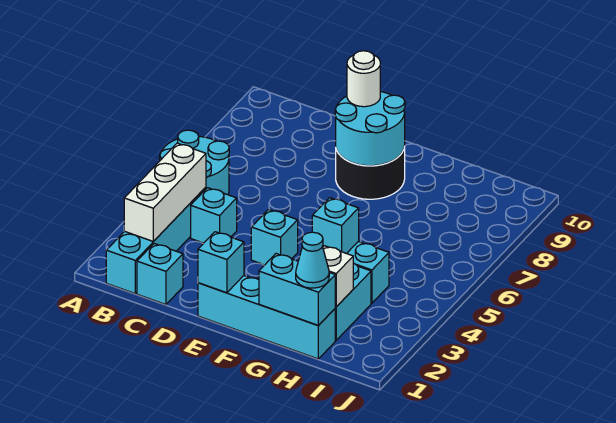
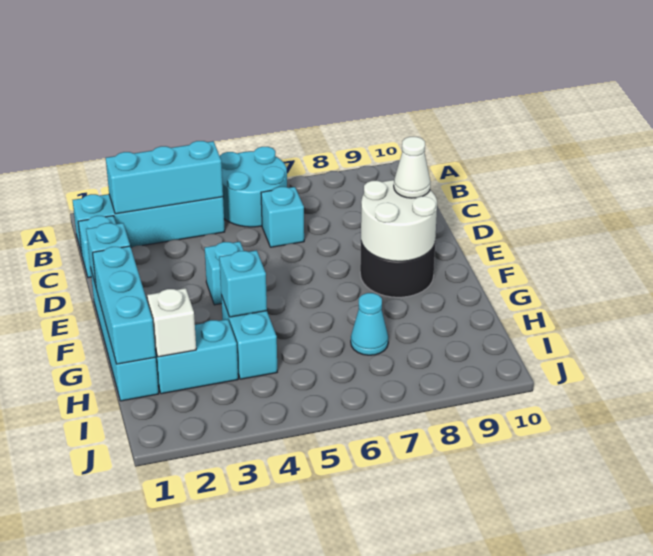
white 1x3 brick [124,143,206,241] -> cyan 1x3 brick [106,141,223,214]
cyan 1x1 brick [191,188,237,243] -> cyan 1x1 brick moved to [261,187,304,247]
cyan 2x2 round brick [335,91,405,166] -> white 2x2 round brick [361,180,437,261]
white 1x1 round brick [347,51,380,107] -> white 1x1 cone [394,137,431,198]
cyan 1x2 brick [259,254,335,326] -> cyan 1x3 brick [93,246,156,364]
cyan 1x1 cone [296,232,329,288] -> cyan 1x1 cone moved to [351,293,388,355]

